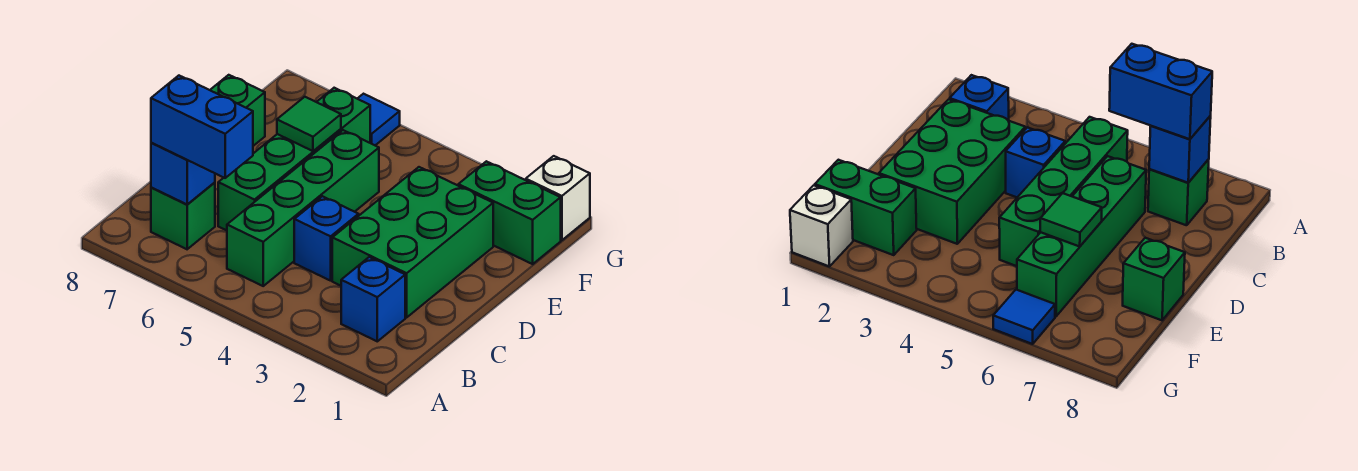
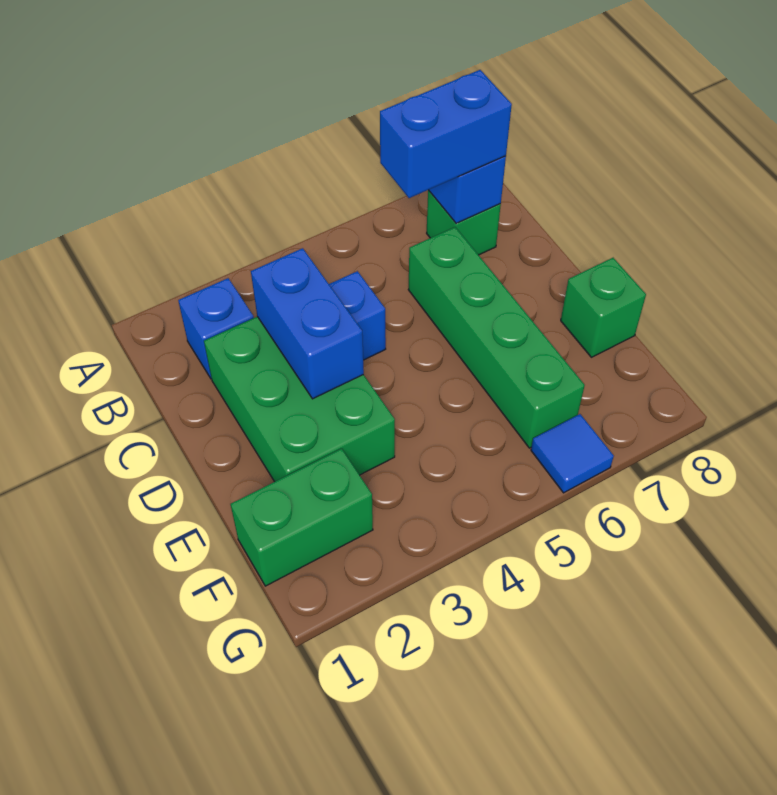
green 1x4 brick [227,130,379,286] -> none
none -> blue 1x2 brick [251,248,364,399]
green 1x1 tile [277,97,341,151] -> none
white 1x1 brick [526,156,590,240] -> none

